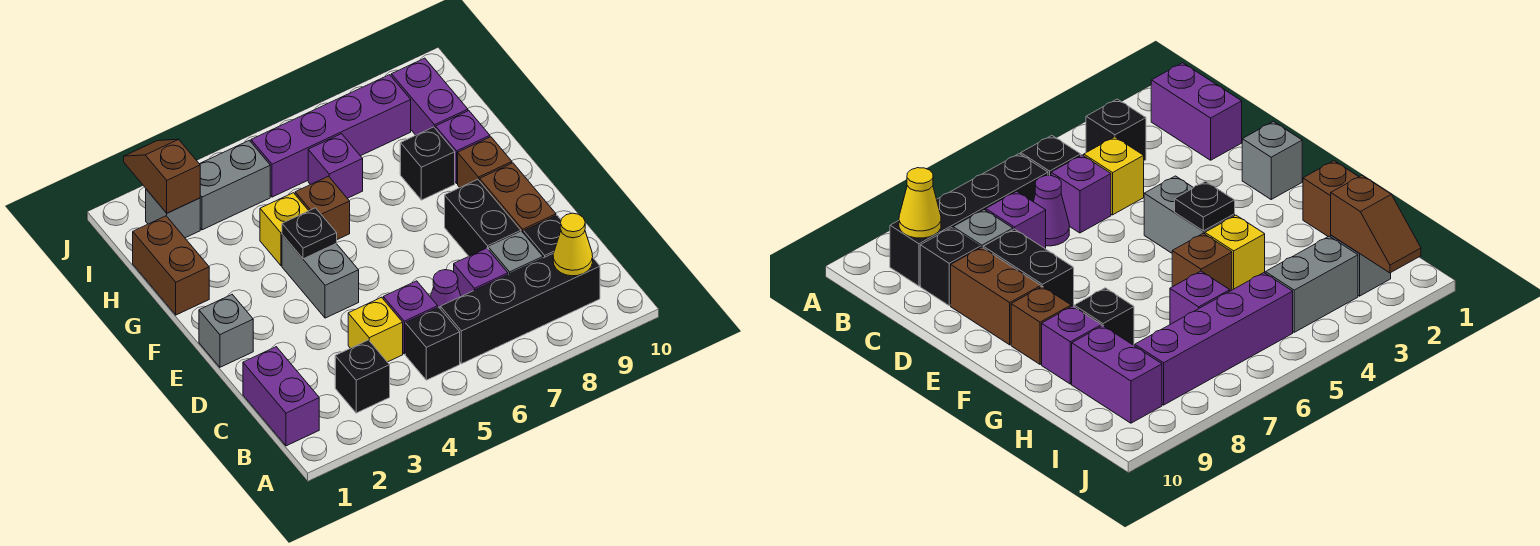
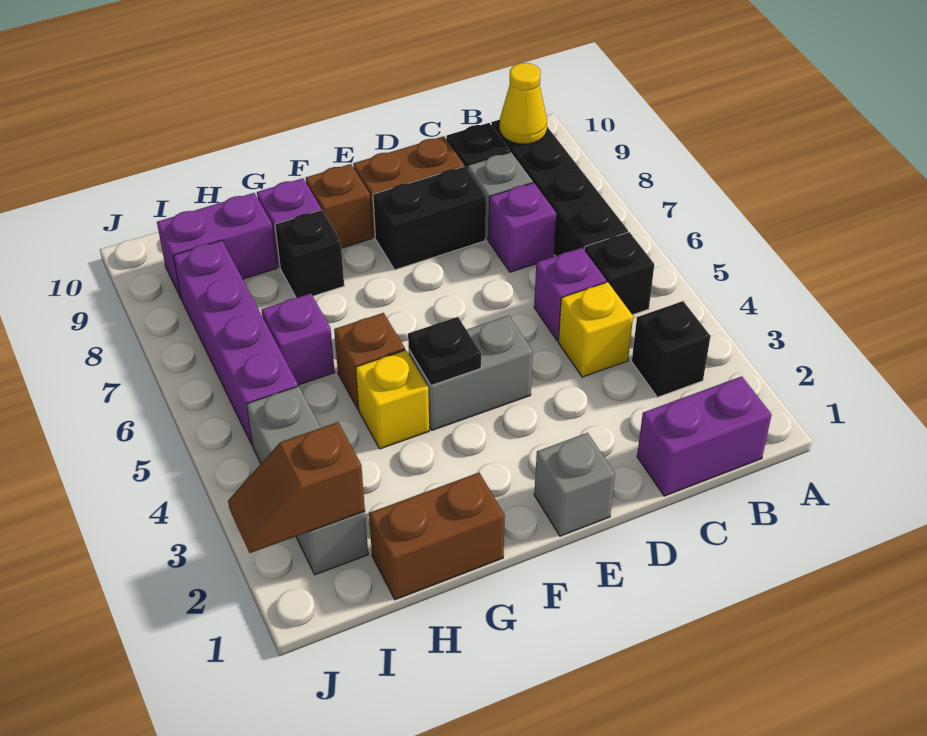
purple 1x1 cone [430,270,461,308] -> none

